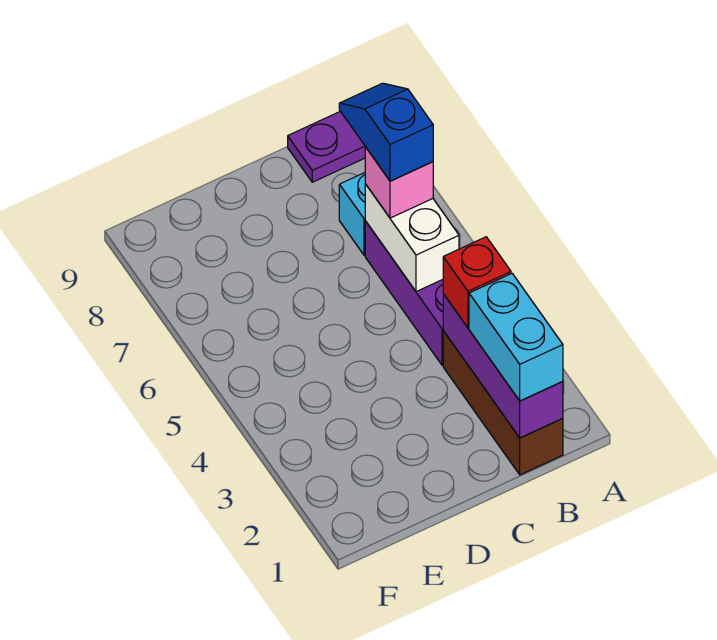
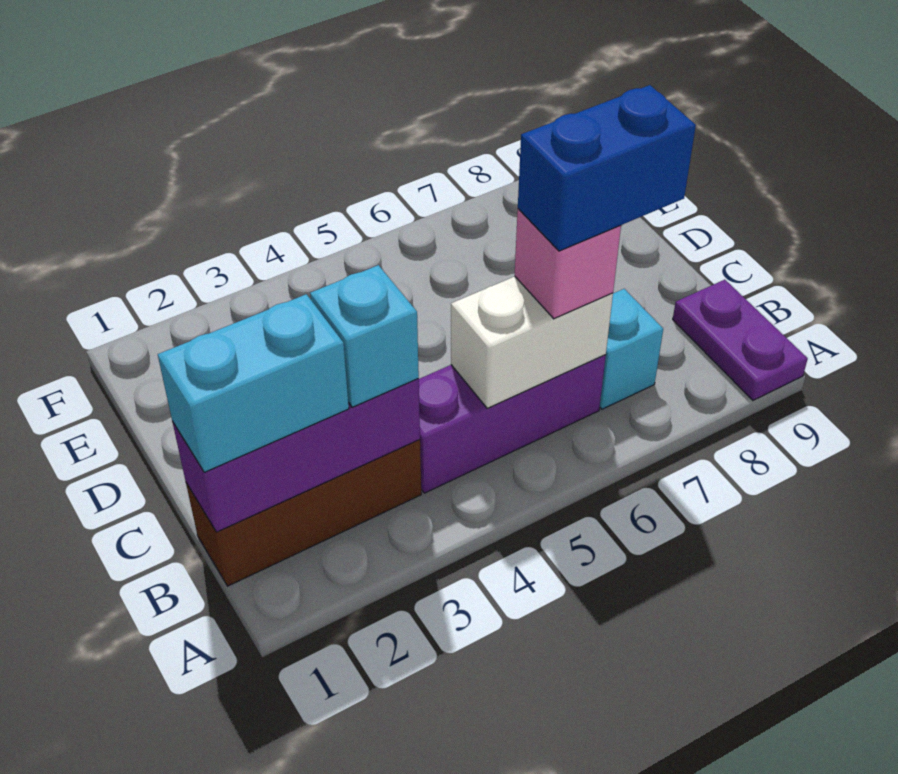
red 1x1 brick [443,237,511,328] -> cyan 1x1 brick [310,265,419,407]
blue 1x2 slope [339,83,433,181] -> blue 1x2 brick [518,85,696,251]

